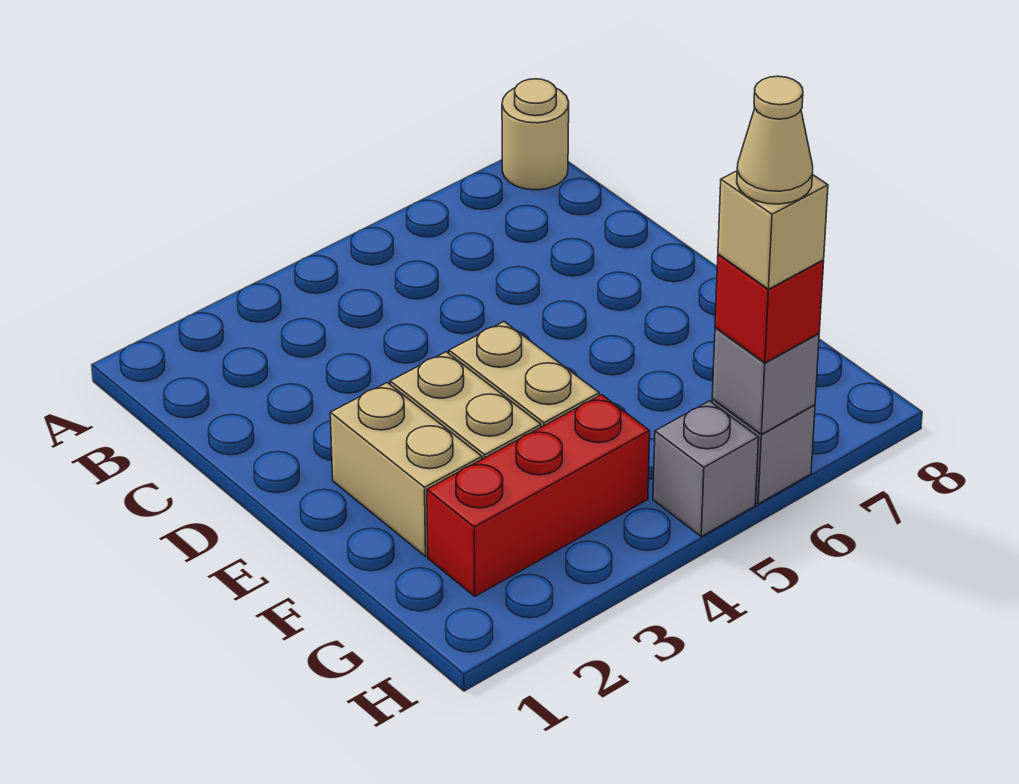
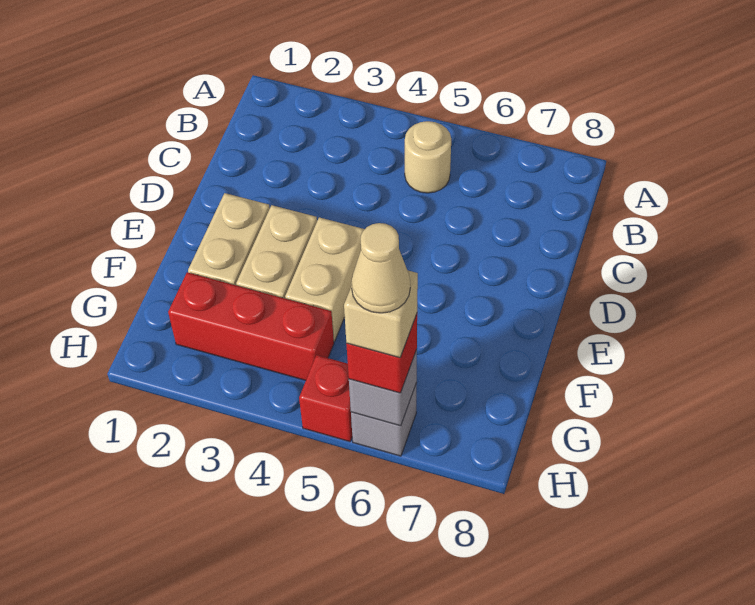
tan 1x1 round brick [502,79,569,190] -> tan 1x1 round brick moved to [405,121,451,193]
grey 1x1 brick [653,401,759,536] -> red 1x1 brick [299,355,352,442]

